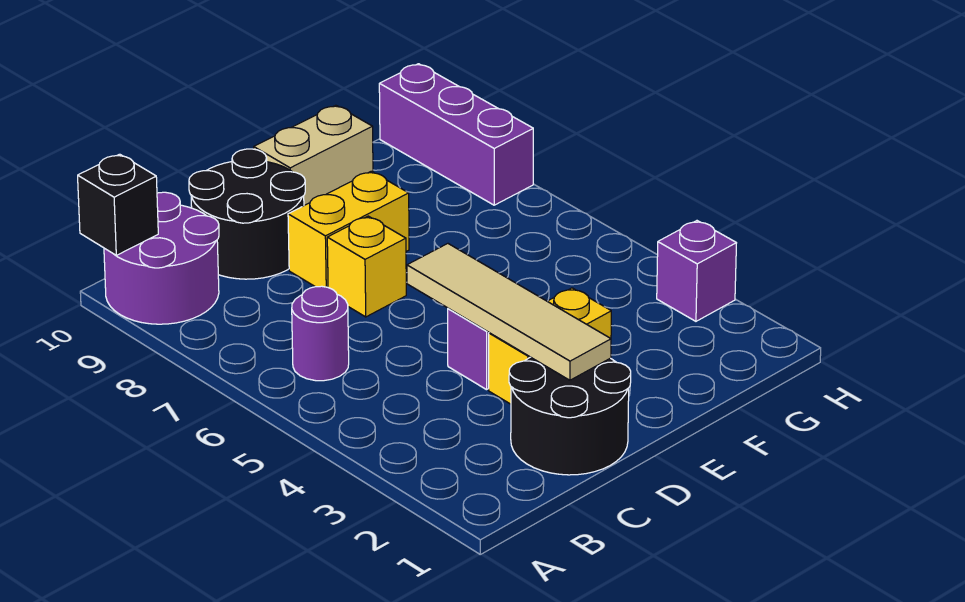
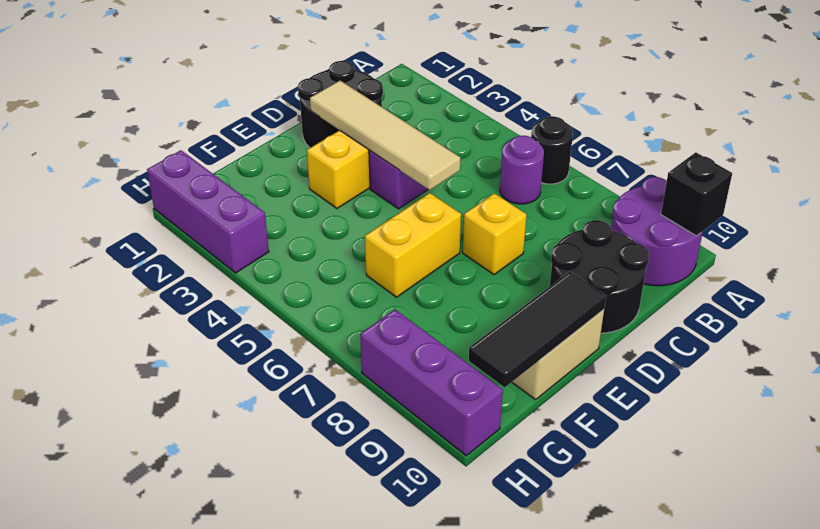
none -> black 1x1 round brick [531,116,573,184]
yellow 1x2 brick [288,171,409,287] -> yellow 1x2 brick moved to [365,193,461,297]
none -> black 1x3 tile [469,272,606,387]
purple 1x1 brick [657,221,736,321] -> purple 1x3 brick [147,150,269,273]

